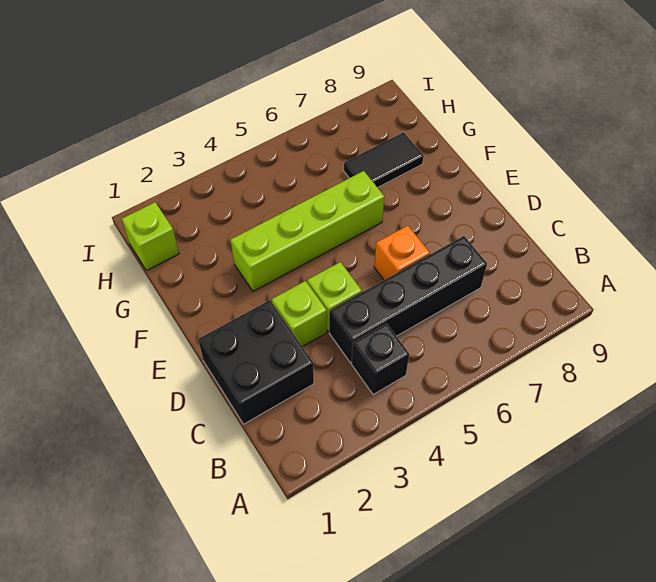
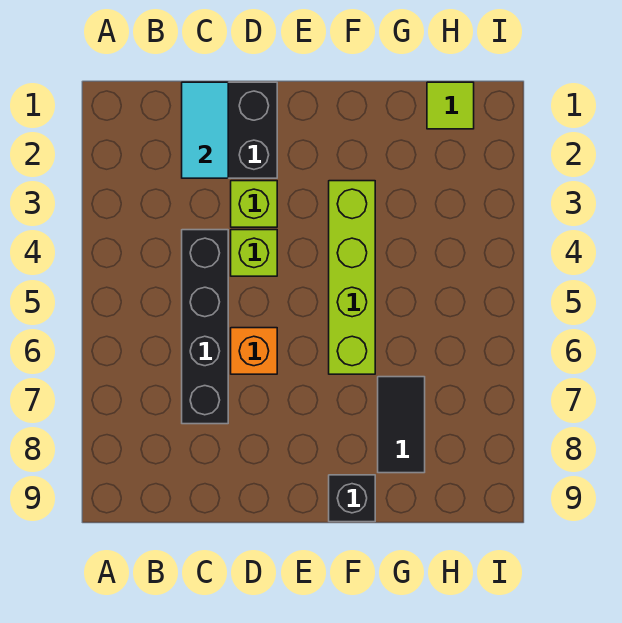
black 1x1 brick [351,323,409,395] -> black 1x1 brick moved to [329,475,375,522]
none -> cyan 1x2 tile [182,82,228,178]
lime 1x1 brick [122,202,179,271] -> lime 1x1 tile [427,82,474,129]

